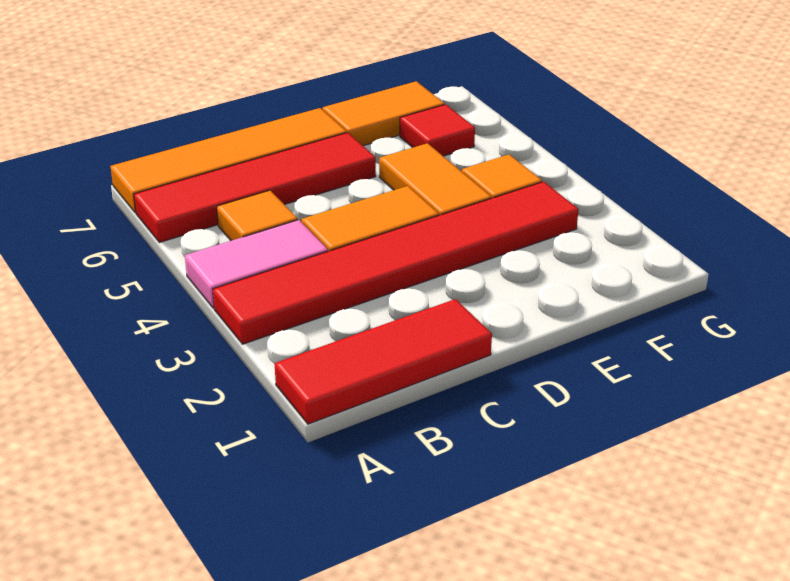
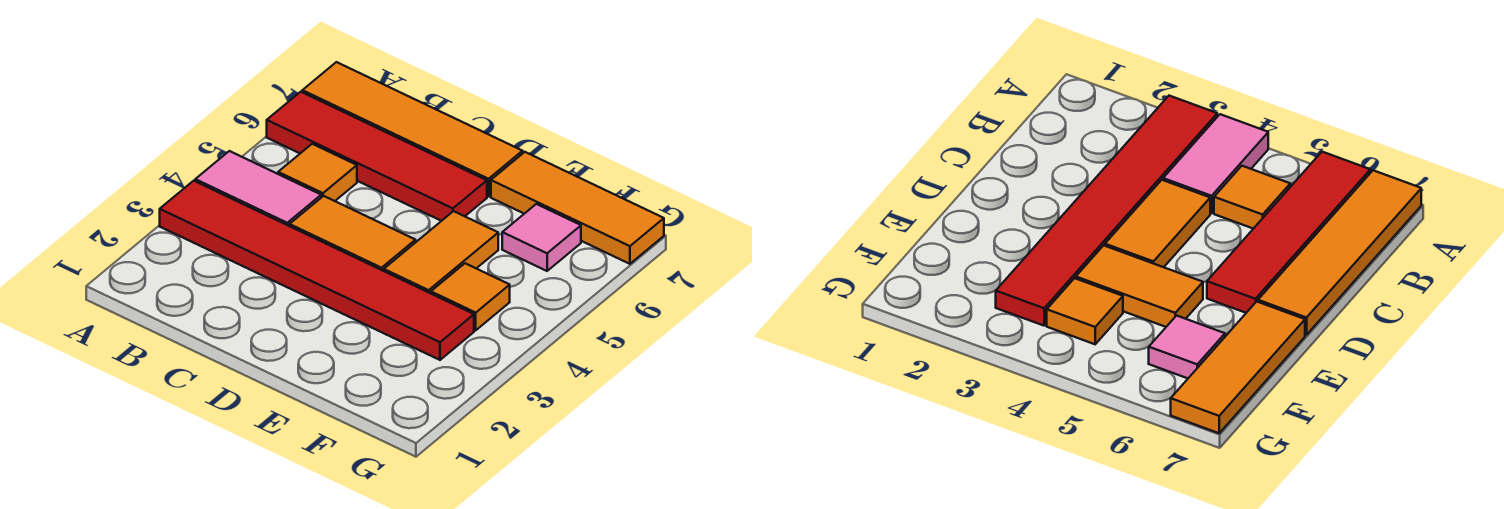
red 1x3 tile [275,299,492,424] -> none
orange 1x2 tile [323,81,444,146] -> orange 1x3 tile [491,152,664,264]
red 1x1 tile [400,104,475,156] -> pink 1x1 tile [502,204,581,271]

